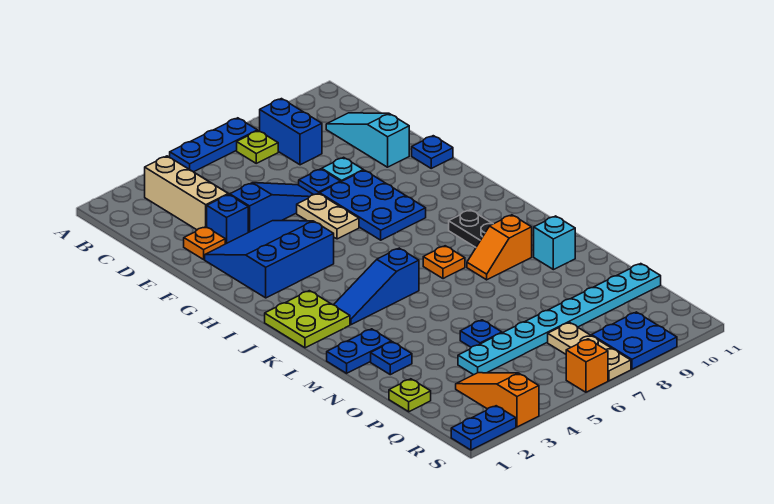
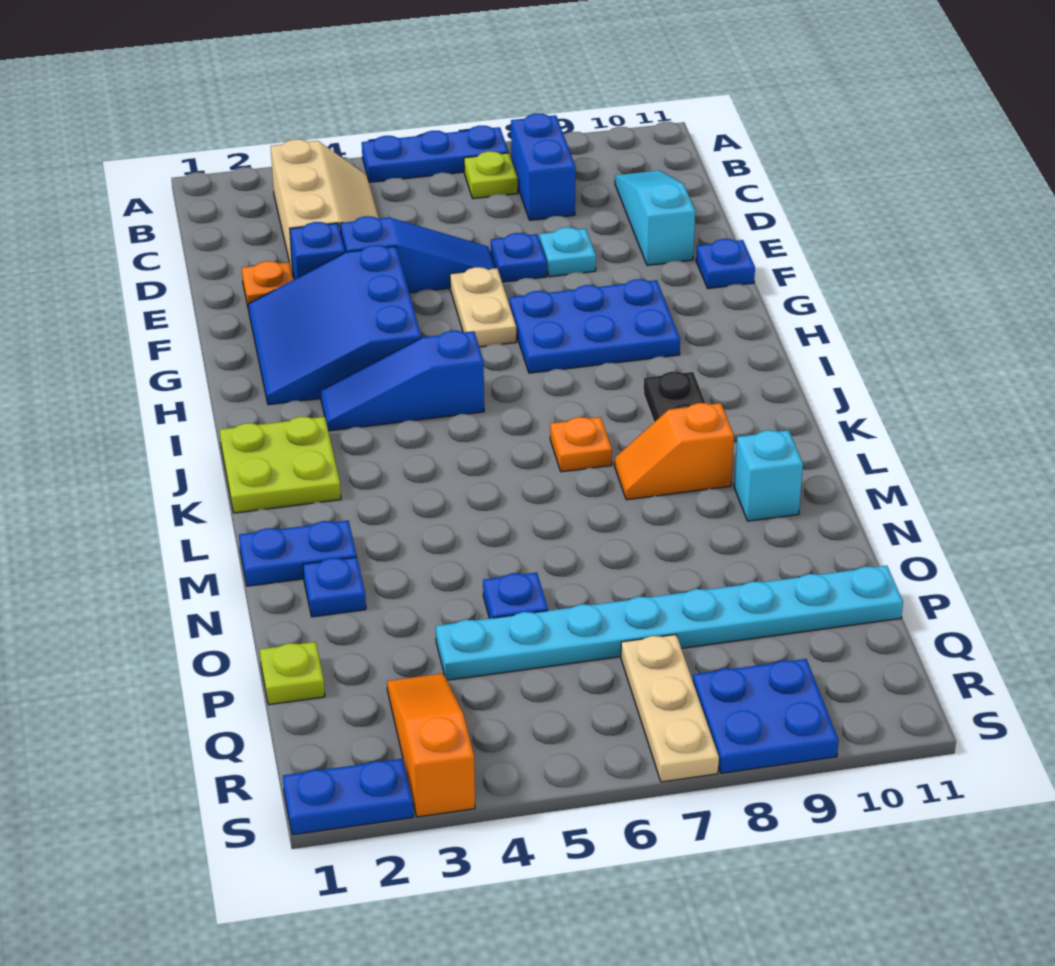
blue 3x3 slope [205,221,334,298] -> blue 3x3 slope turned to [248,245,421,405]
blue 2x3 plate [320,170,426,240] -> blue 2x3 plate turned to [509,279,680,373]
blue 1x3 slope [334,248,419,325] -> blue 1x3 slope moved to [320,331,484,431]
orange 1x1 brick [566,339,608,392] -> none

